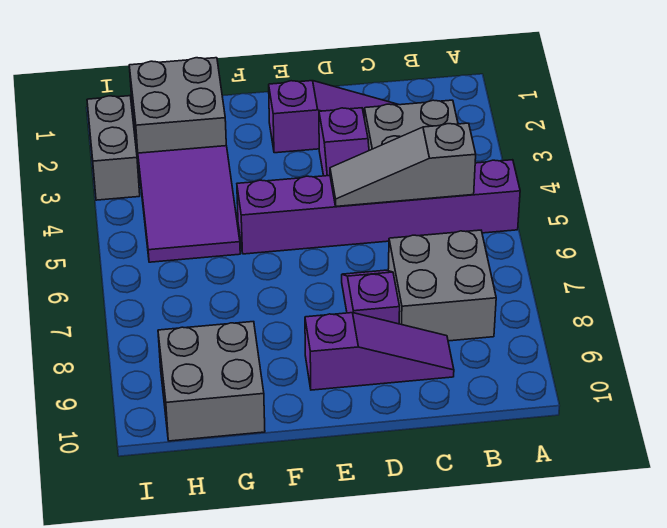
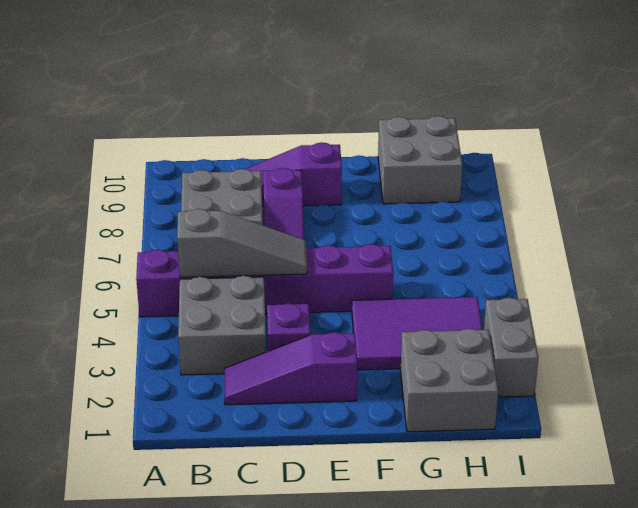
purple 2x3 tile [138,146,240,262] -> purple 2x3 tile turned to [352,297,483,370]

